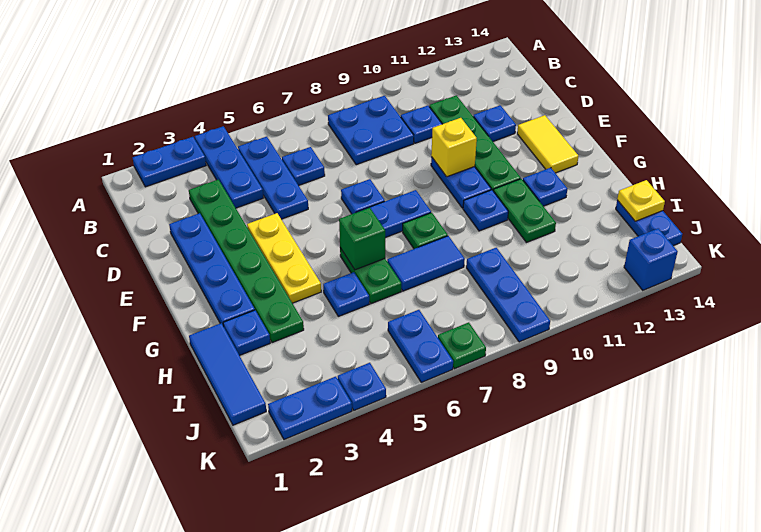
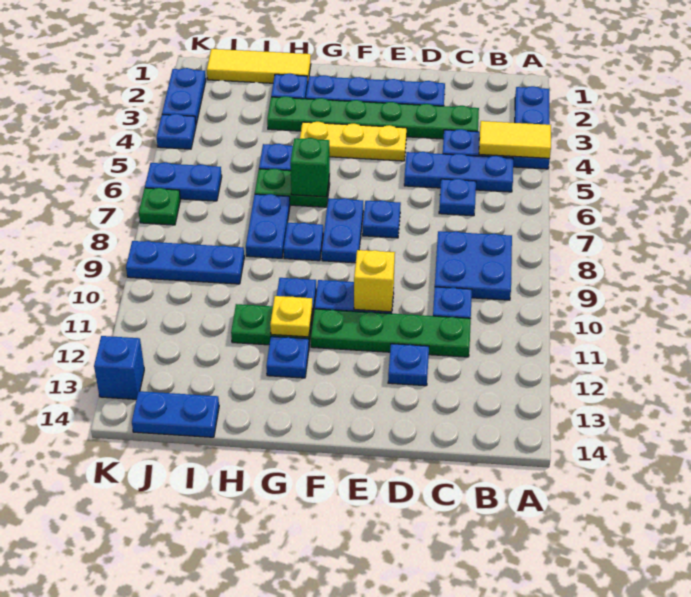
yellow 1x2 tile [517,115,578,173] -> yellow 1x2 tile moved to [479,121,551,158]
green 1x1 plate [403,213,448,249] -> blue 1x1 plate [284,223,323,261]
blue 1x3 tile [189,323,266,425] -> yellow 1x3 tile [207,49,311,83]
blue 1x2 tile [387,236,465,291] -> blue 1x2 plate [246,194,290,258]
yellow 1x1 plate [617,180,665,221] -> yellow 1x1 plate moved to [270,296,312,337]

